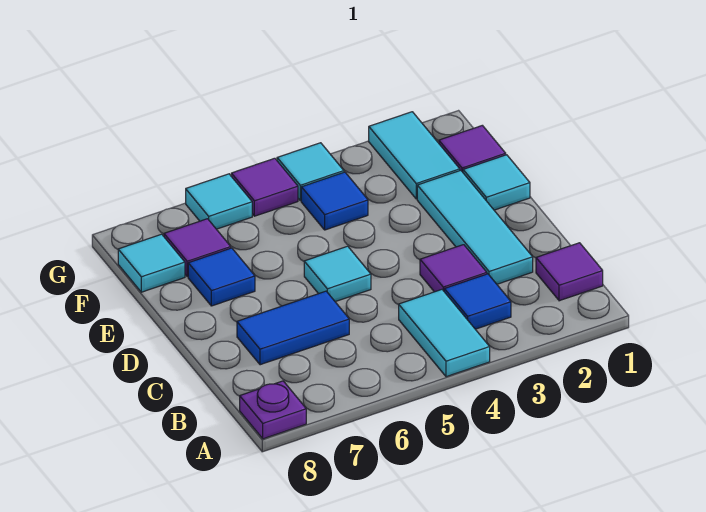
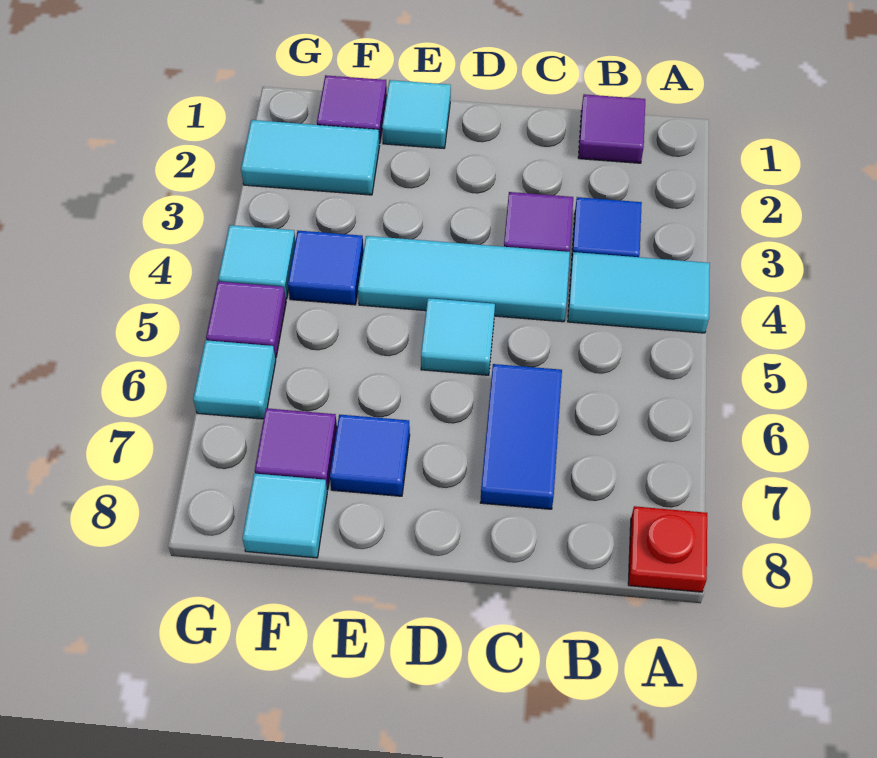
purple 1x1 plate [240,381,306,439] -> red 1x1 plate [628,506,707,592]
cyan 1x3 tile [417,170,533,284] -> cyan 1x3 tile moved to [358,236,570,322]

